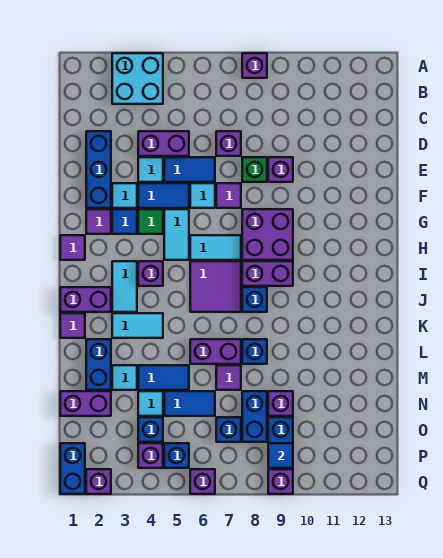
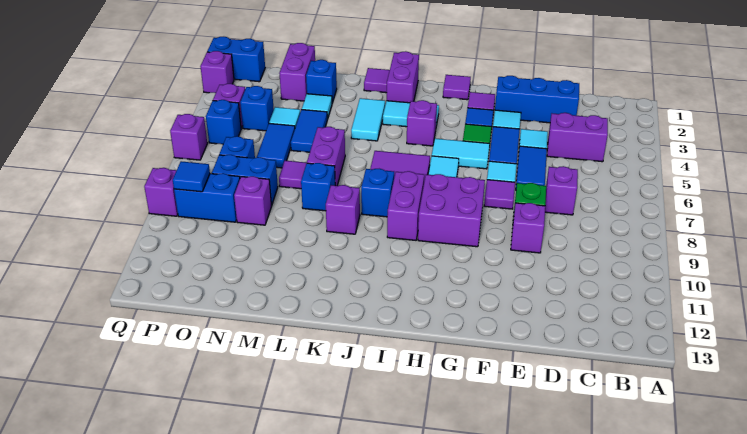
cyan 2x2 brick [112,53,163,104] -> none
purple 1x1 brick [242,53,267,78] -> purple 1x1 brick moved to [326,185,360,234]
purple 1x2 brick [138,131,189,156] -> purple 1x2 brick turned to [547,113,608,162]
blue 1x2 brick [86,339,111,390] -> blue 1x1 brick [306,60,337,103]

